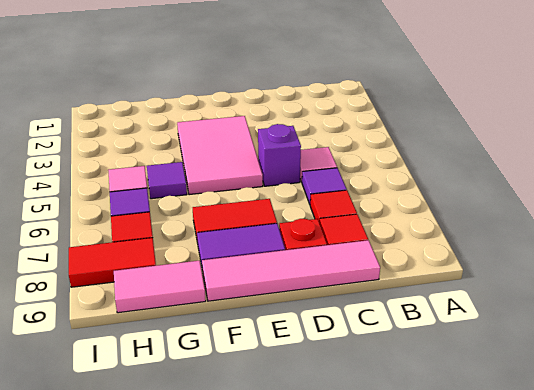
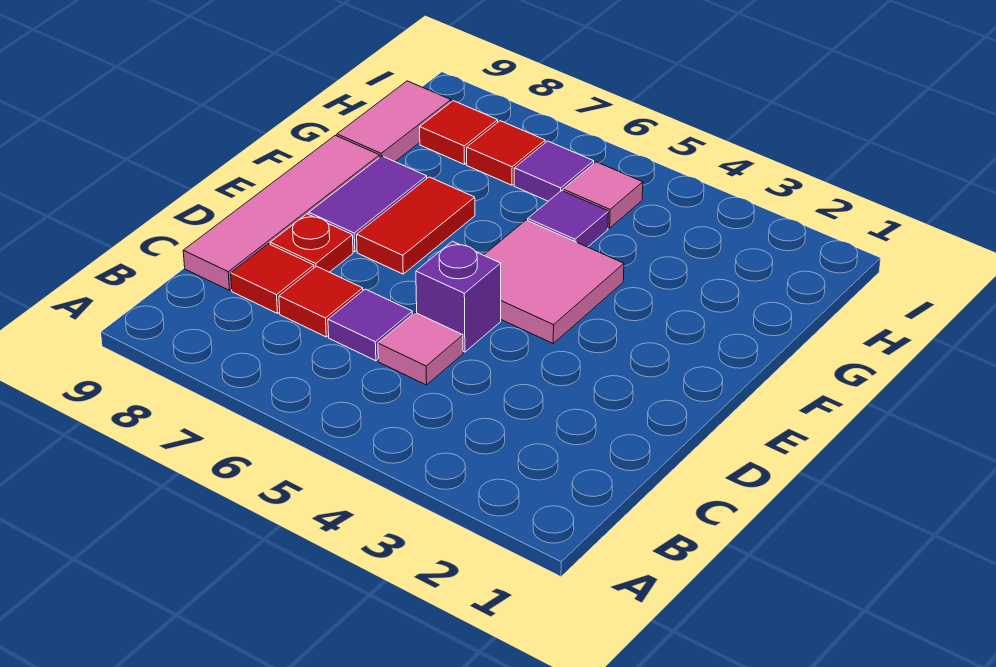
pink 2x3 tile [177,116,263,195] -> pink 2x2 tile [484,220,624,343]
red 1x2 tile [69,238,156,287] -> red 1x1 tile [420,101,498,164]

